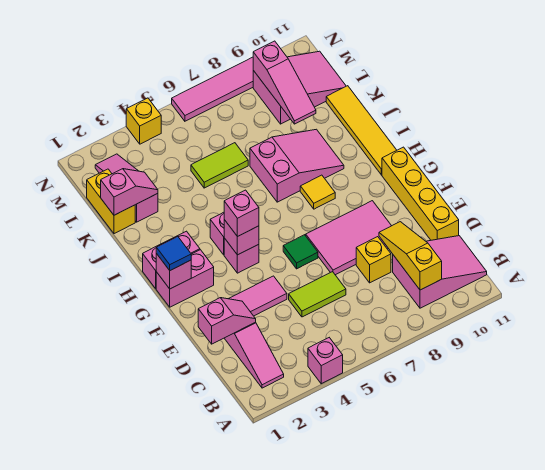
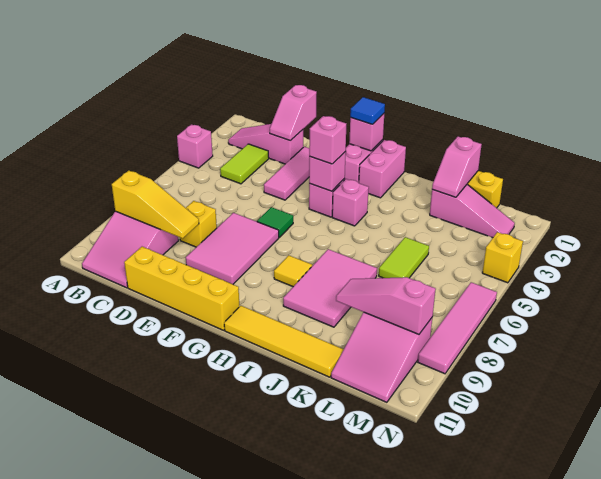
lime 1x2 tile [289,272,346,317] -> lime 1x2 tile moved to [220,144,269,184]
pink 2x3 slope [250,129,344,202] -> pink 2x3 tile [283,249,377,327]

